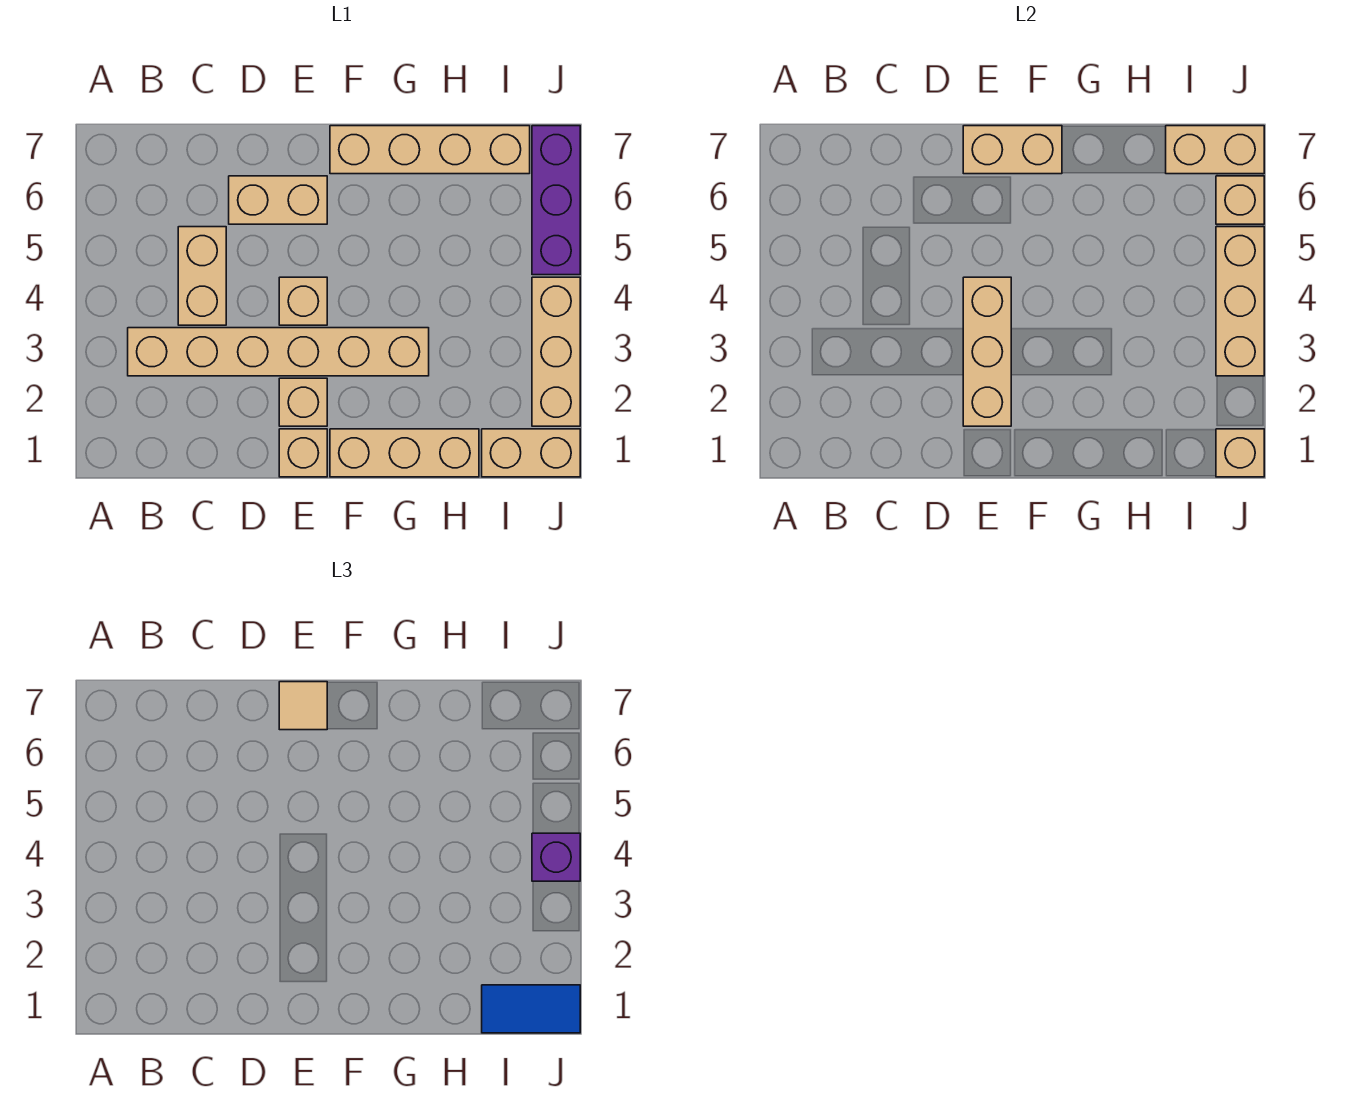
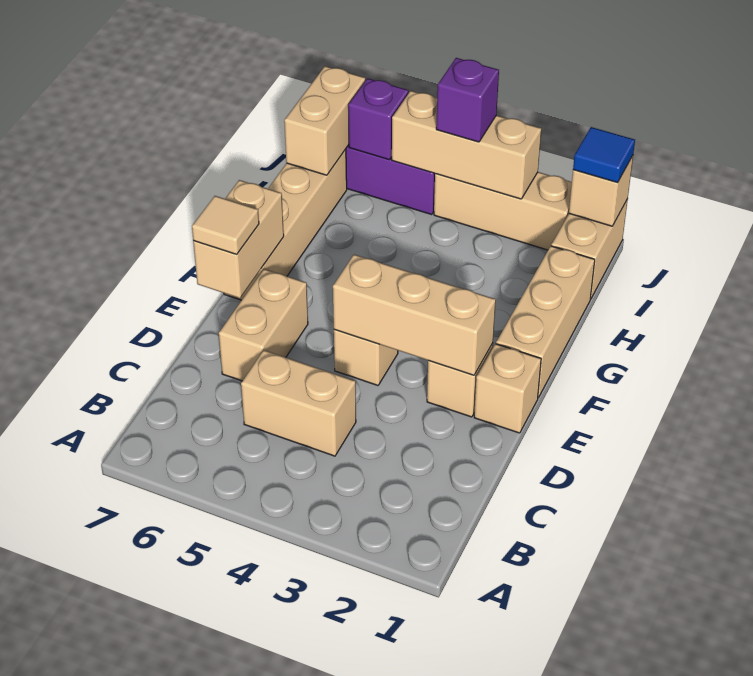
tan 1x6 brick [128,328,429,376] -> none
blue 1x2 tile [482,985,580,1033] -> blue 1x1 tile [573,127,635,183]
tan 1x1 brick [1216,176,1264,224] -> purple 1x1 brick [348,78,408,160]

